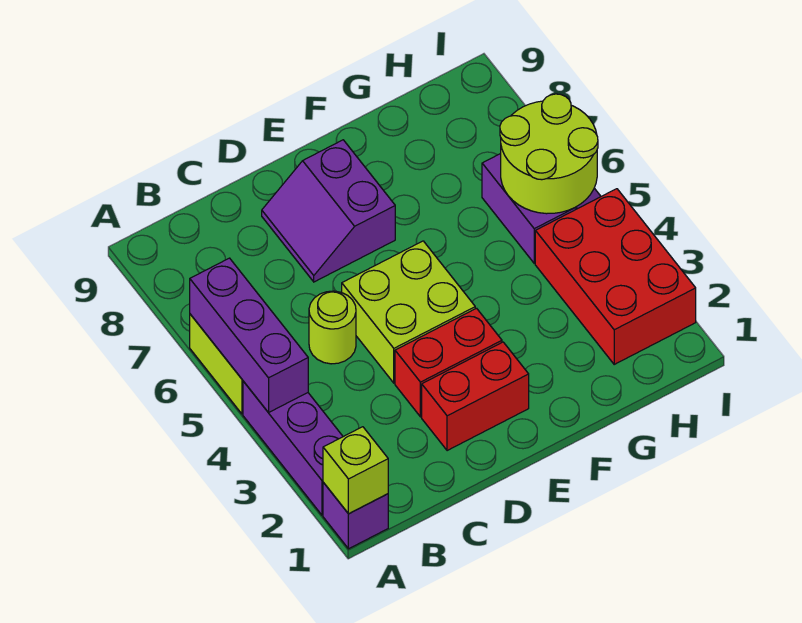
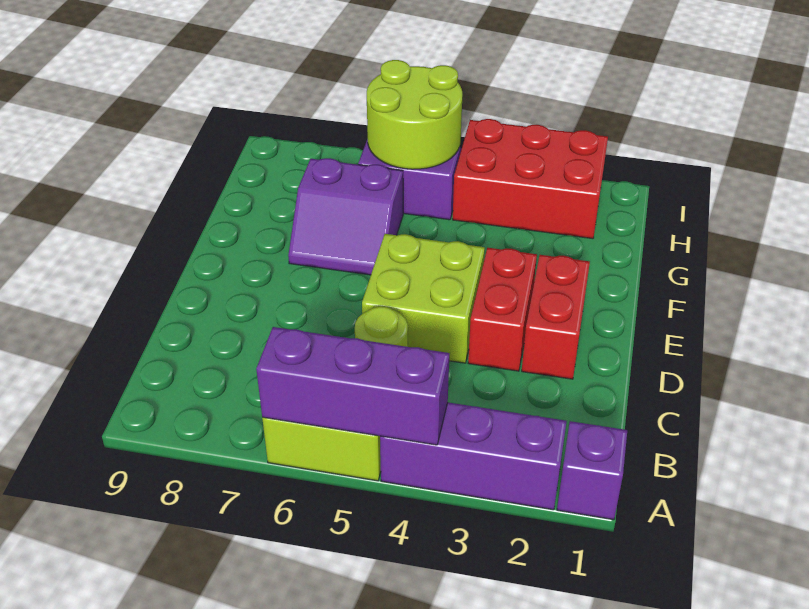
lime 1x1 brick [323,427,388,514] -> none
purple 2x2 slope [262,140,395,282] -> purple 2x2 slope moved to [288,158,403,275]

